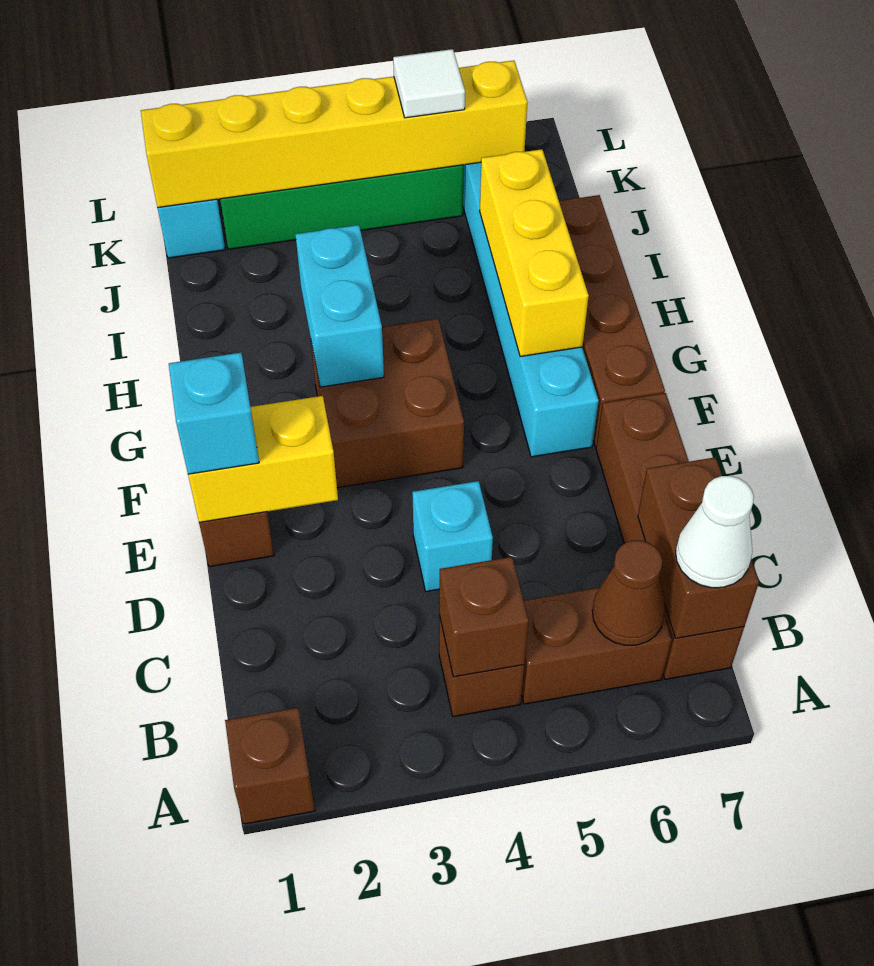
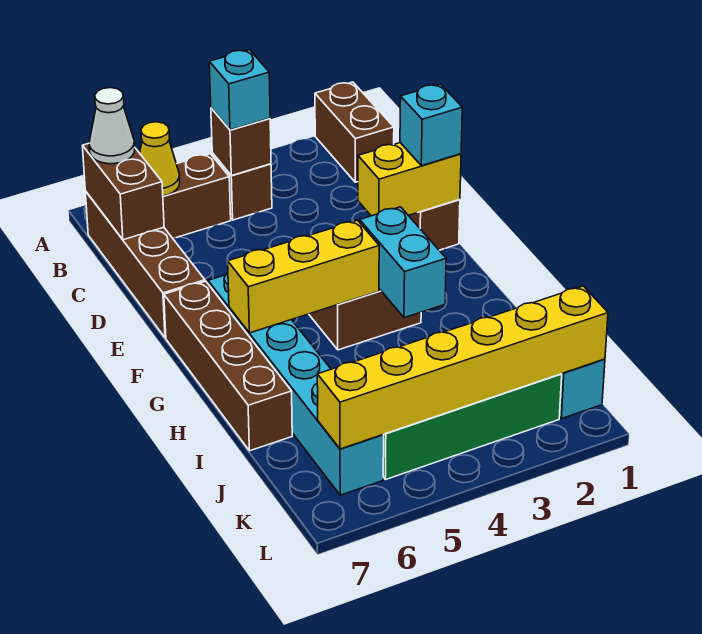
brown 1x1 brick [225,708,315,824] -> brown 1x2 brick [315,82,394,182]
brown 1x1 cone [592,540,665,645] -> yellow 1x1 cone [140,122,180,196]
cyan 1x1 brick [412,481,493,591] -> cyan 1x1 brick moved to [209,50,270,130]
yellow 1x3 brick [480,149,589,357] -> yellow 1x3 brick turned to [228,220,379,333]
white 1x1 tile [393,49,465,118] -> none

